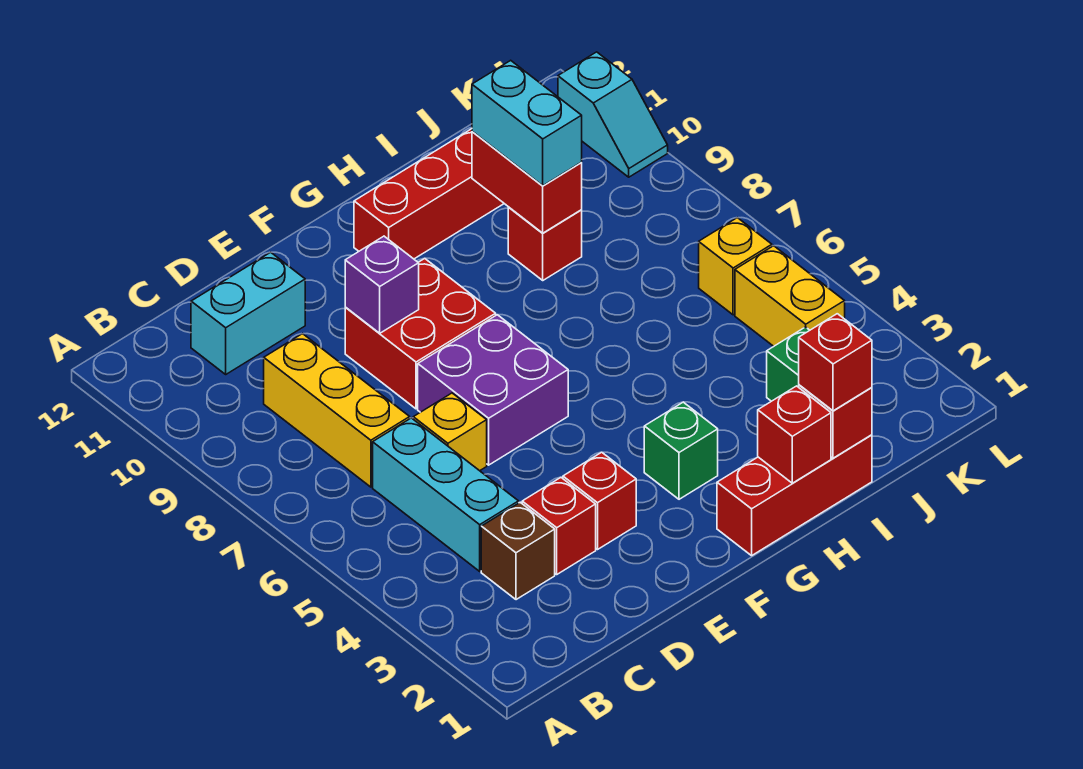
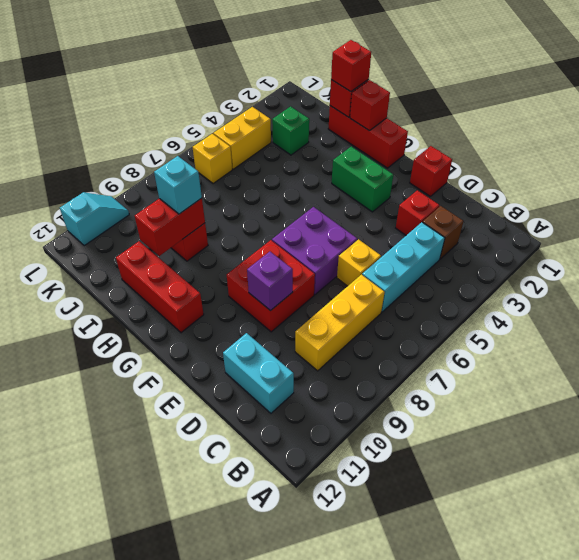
red 1x1 brick [563,452,636,549] -> red 1x1 brick moved to [410,146,452,197]
green 1x1 brick [644,402,718,499] -> green 1x2 brick [332,147,393,212]
cyan 1x2 brick [472,60,582,186] -> cyan 1x1 brick [154,156,202,214]

